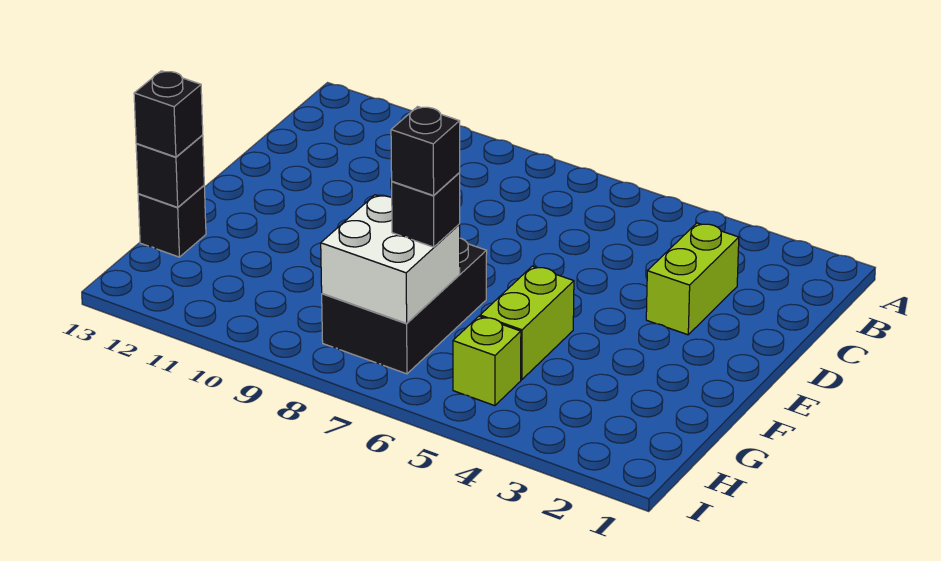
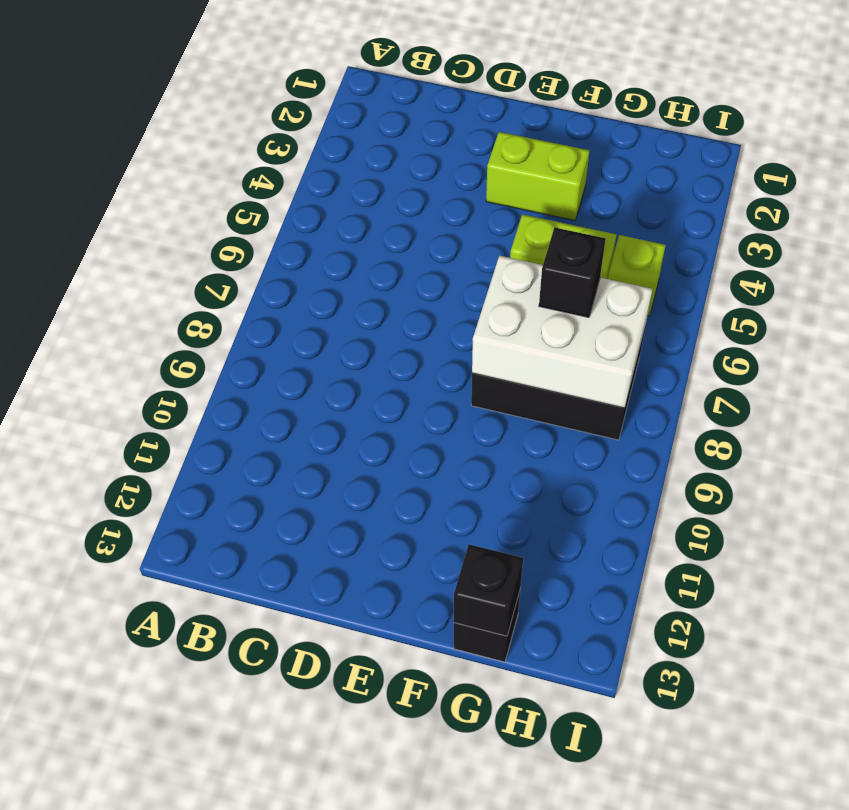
lime 1x2 brick [646,223,739,335] -> lime 1x2 brick moved to [486,132,590,220]
white 2x2 brick [321,195,460,323] -> white 2x3 brick [472,256,653,408]
black 1x1 brick [391,107,460,196] -> none
black 1x1 brick [134,71,203,157] -> none

